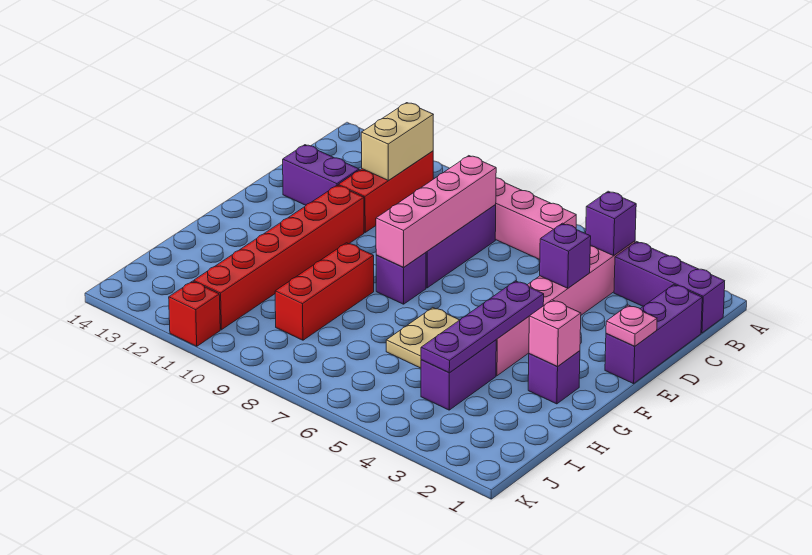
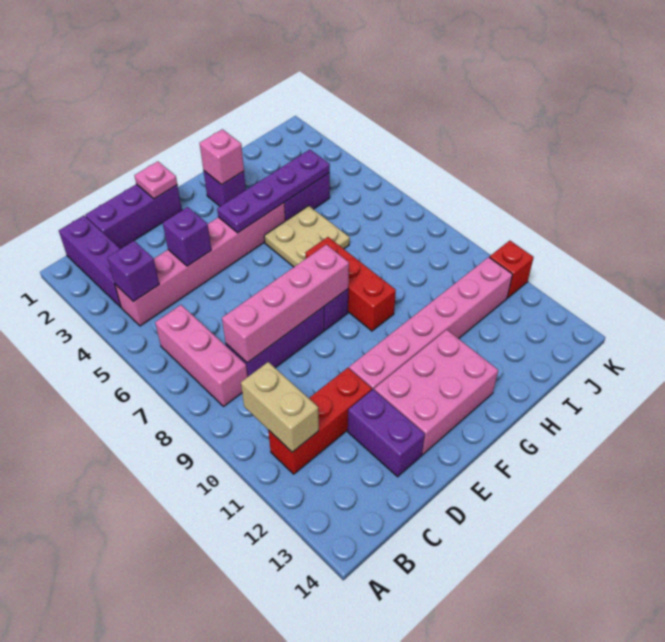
tan 1x2 brick [361,103,433,180] -> tan 1x2 brick turned to [241,362,319,452]
red 1x6 brick [194,185,364,330] -> pink 1x6 brick [349,257,513,390]
none -> pink 2x3 brick [374,330,498,455]
red 1x3 brick [275,243,374,340] -> red 1x3 brick turned to [305,237,396,331]

